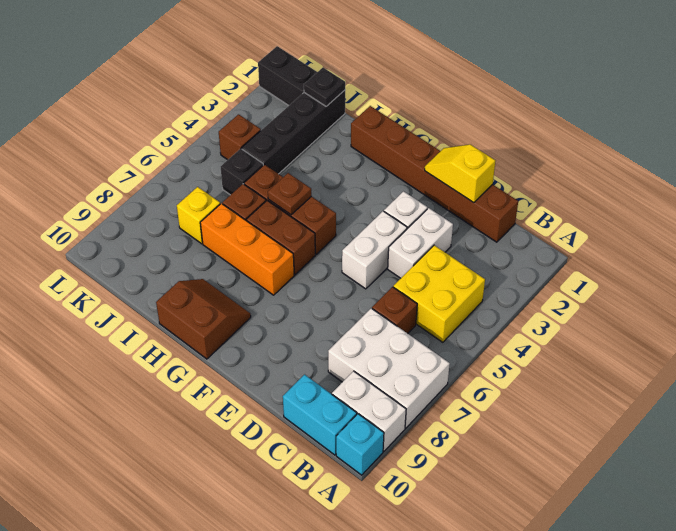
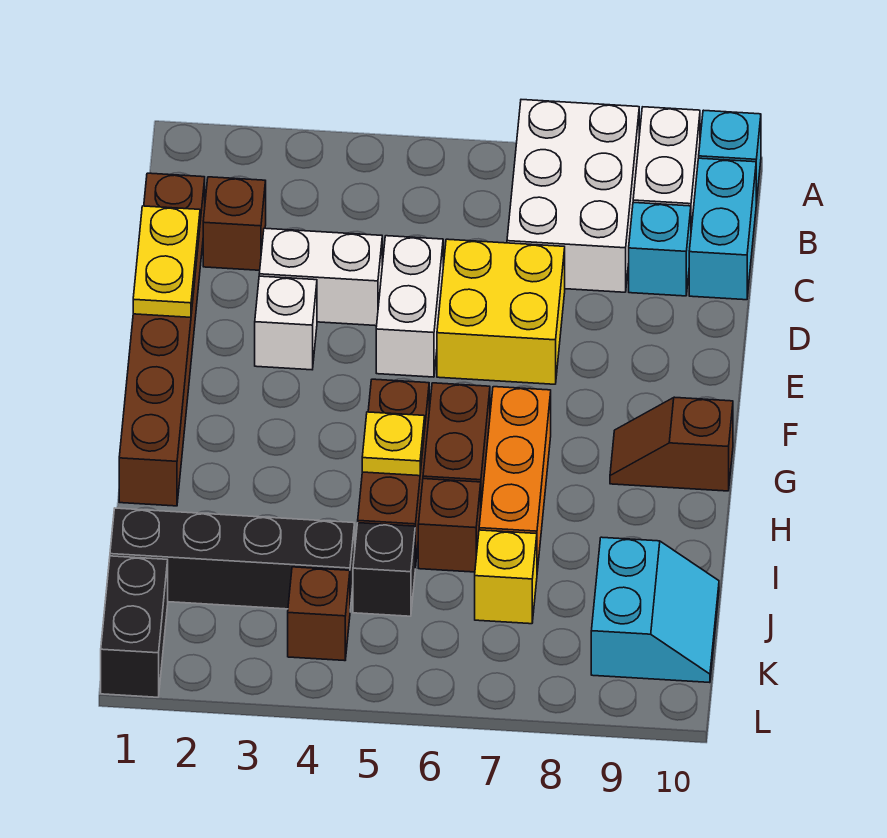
yellow 2x2 brick [393,245,485,342] -> yellow 2x2 brick moved to [437,239,565,384]
brown 1x1 brick [372,287,417,334] -> brown 1x1 brick moved to [203,177,266,270]
none -> cyan 1x1 brick [629,203,691,296]
yellow 1x2 slope [425,144,495,203] -> yellow 1x2 plate [133,206,200,317]
white 1x2 brick [342,211,407,289] -> white 1x2 brick turned to [376,236,443,377]
brown 2x2 slope [156,279,251,359] -> brown 1x2 slope [610,397,733,491]
brown 1x1 plate [268,173,311,215] -> yellow 1x1 plate [362,412,425,476]
black 1x1 plate [304,68,345,106] -> none
none -> cyan 2x2 slope [591,537,719,683]

